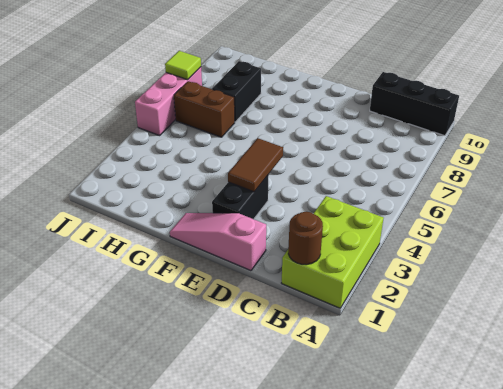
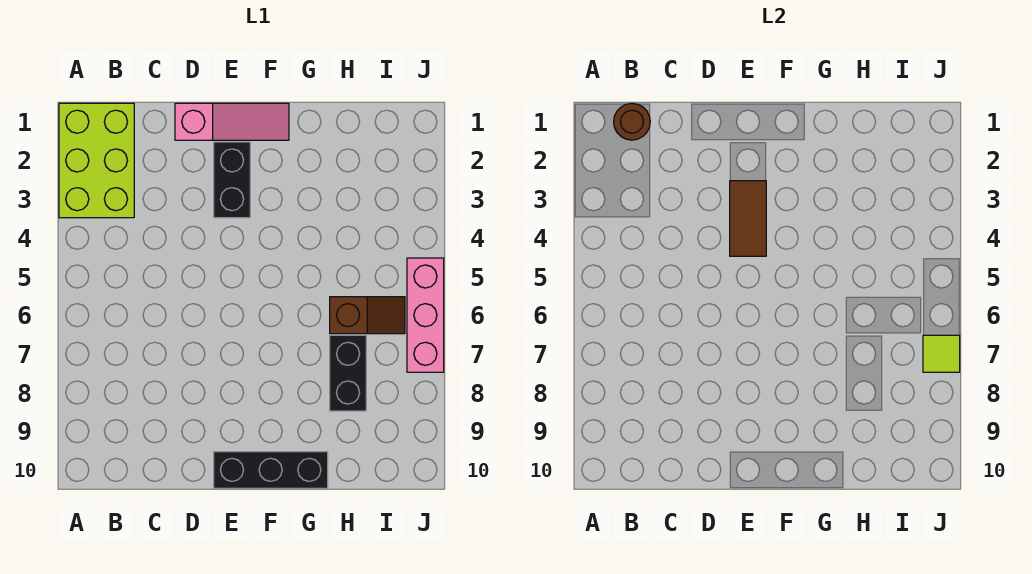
black 1x3 brick [370,72,459,136] -> black 1x3 brick moved to [214,452,328,488]
brown 1x2 brick [174,81,235,137] -> brown 1x2 slope [330,297,405,334]

